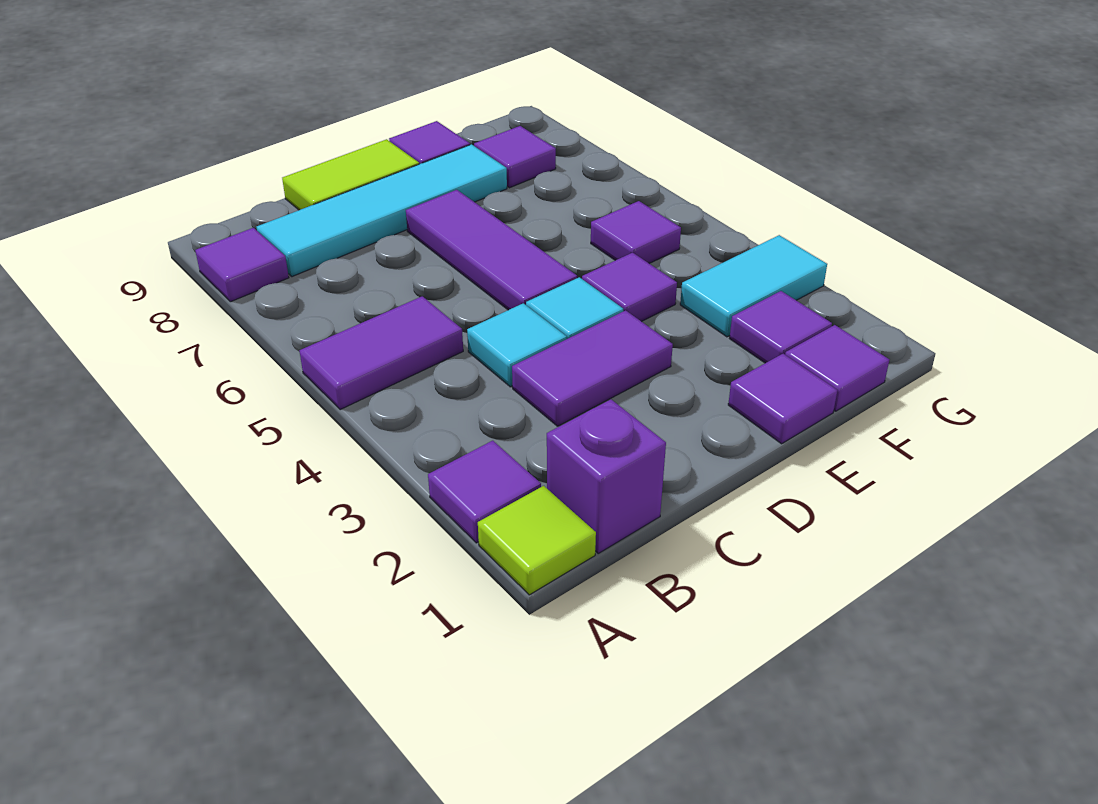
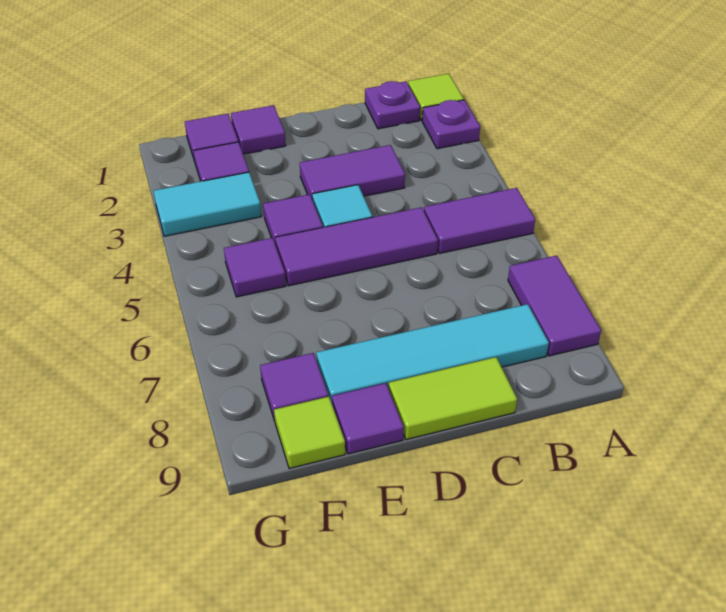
purple 1x1 tile [428,441,541,543] -> purple 1x1 plate [422,100,480,149]
purple 1x1 tile [195,228,289,302] -> purple 1x2 tile [508,256,601,356]
purple 1x1 brick [547,399,666,553] -> purple 1x1 plate [365,81,420,129]
cyan 1x1 tile [467,303,567,387] -> none
purple 1x3 tile [406,190,577,310] -> purple 1x3 tile turned to [275,207,438,286]
none -> lime 1x1 tile [274,397,345,469]

